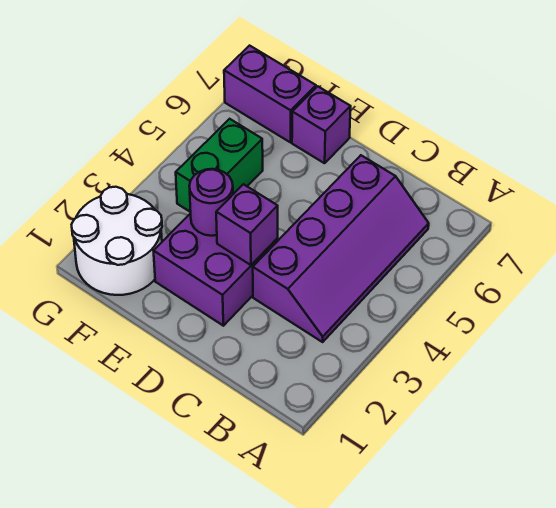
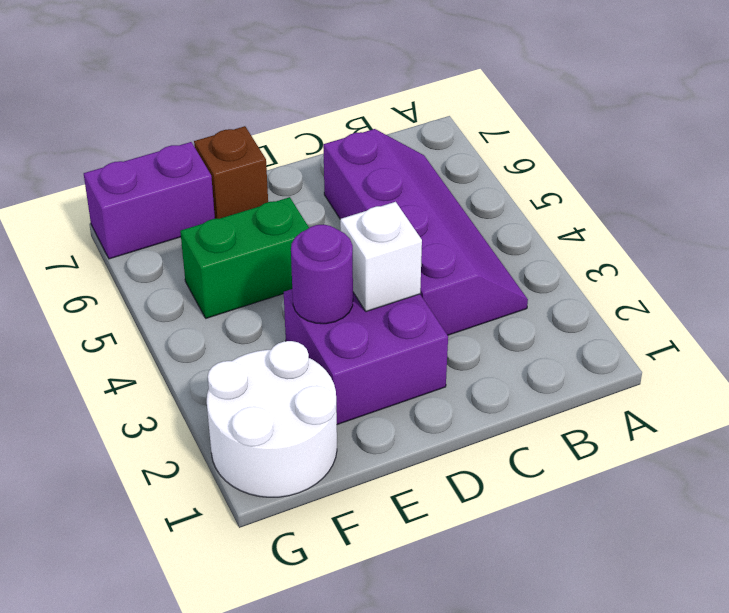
purple 1x1 brick [216,184,278,265] -> white 1x1 brick [340,202,422,312]
purple 1x1 brick [292,86,351,163] -> brown 1x1 brick [194,126,268,219]
green 1x2 brick [176,119,263,212] -> green 1x2 brick turned to [180,197,309,318]

